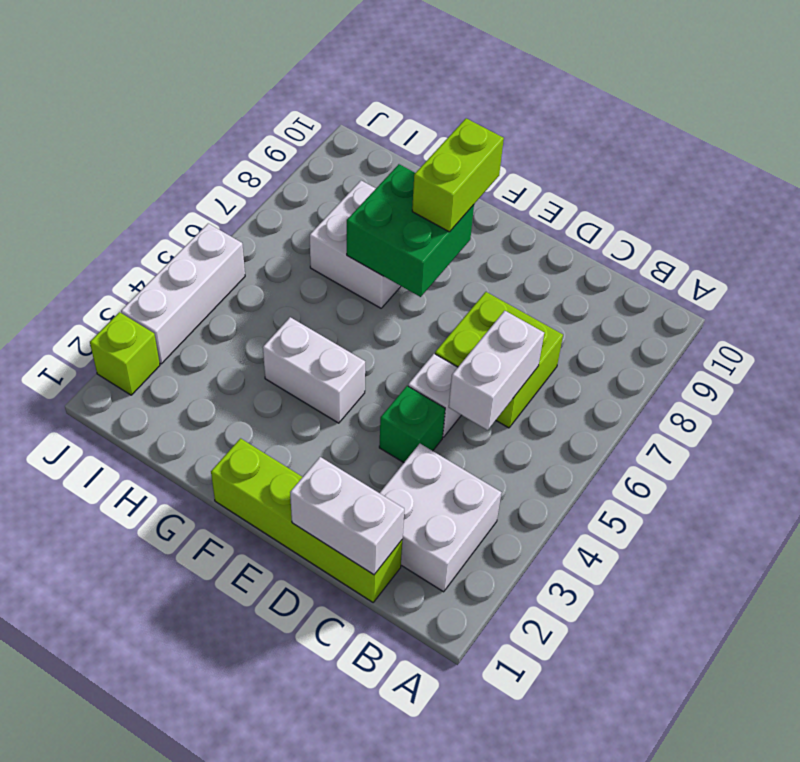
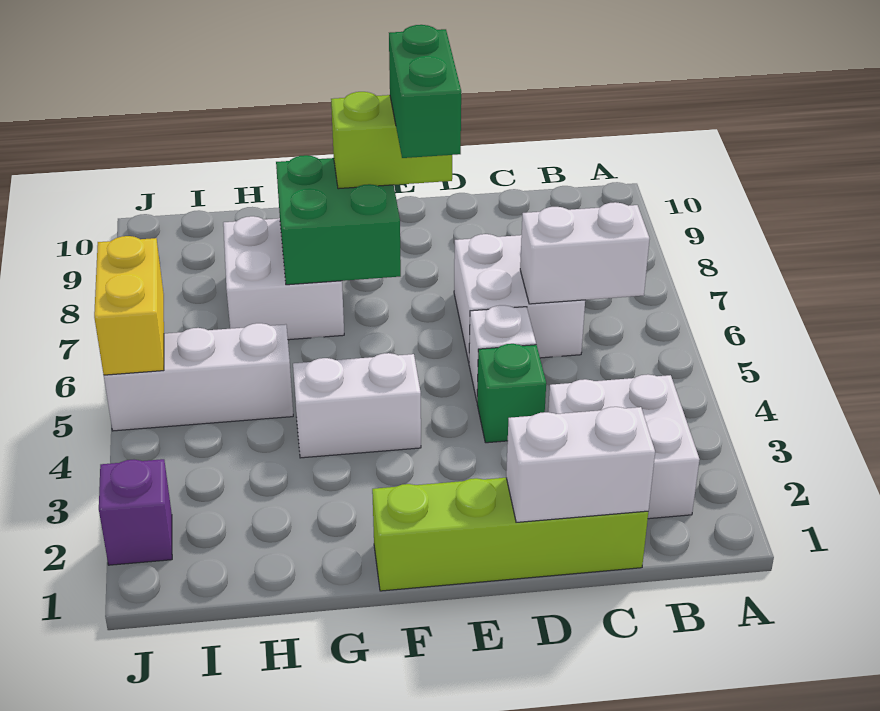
white 1x2 brick [449,311,544,430] -> white 1x2 brick turned to [520,202,650,304]
lime 2x2 brick [435,292,563,428] -> white 2x2 brick [454,234,585,362]
none -> green 1x2 brick [389,25,461,158]
lime 1x2 brick [412,118,504,232] -> lime 1x2 brick turned to [331,92,452,189]
lime 1x1 brick [90,312,160,395] -> purple 1x1 brick [99,459,172,565]
white 1x3 brick [121,223,245,364] -> white 1x3 brick turned to [104,323,293,431]
none -> yellow 1x2 brick [94,236,164,375]

